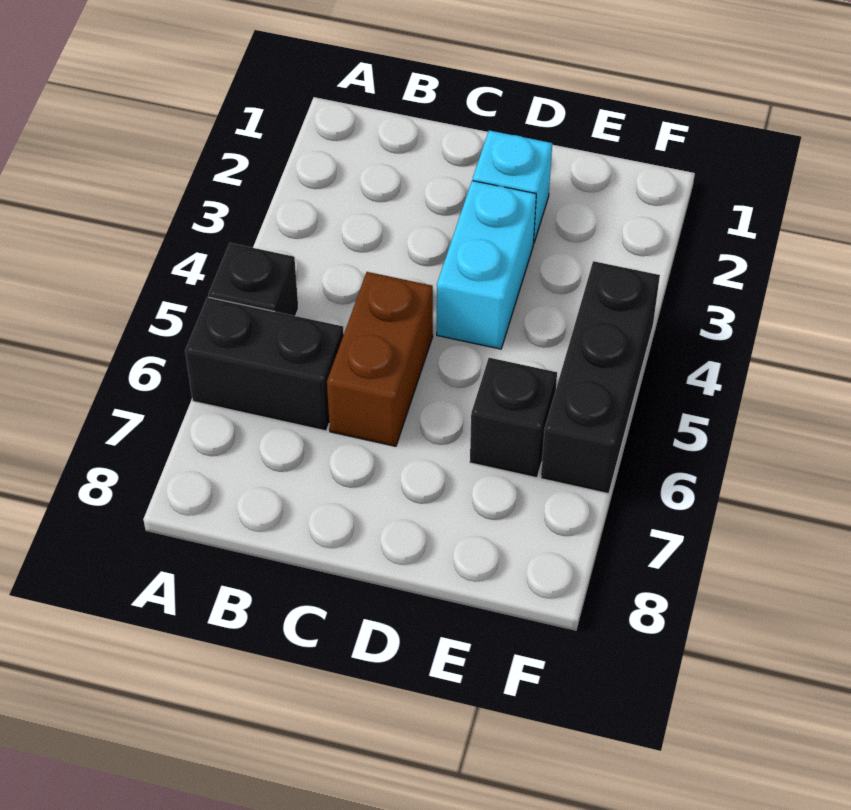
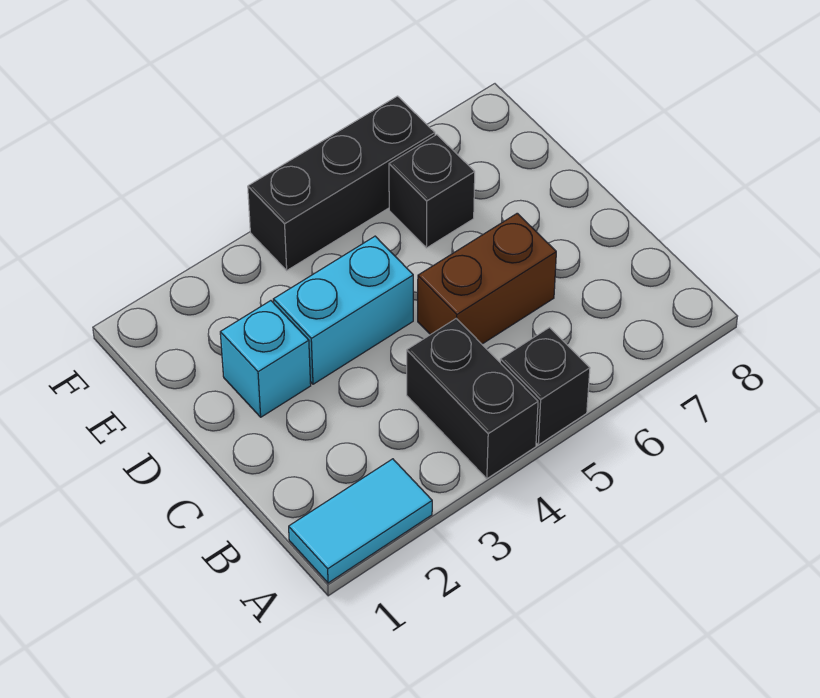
none -> cyan 1x2 tile [289,459,432,583]
black 1x2 brick [185,297,344,431] -> black 1x2 brick moved to [407,319,538,479]

